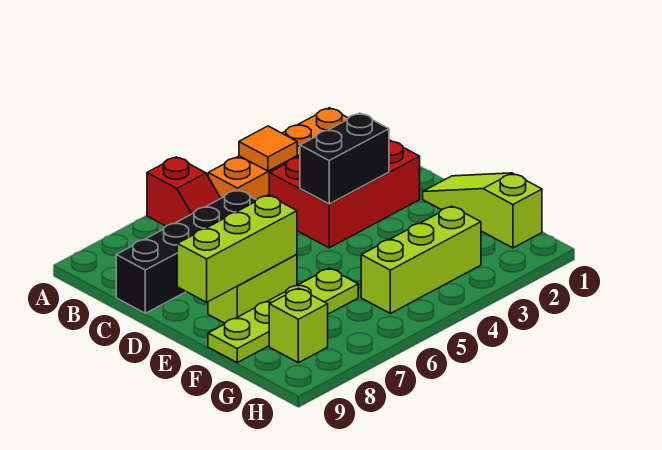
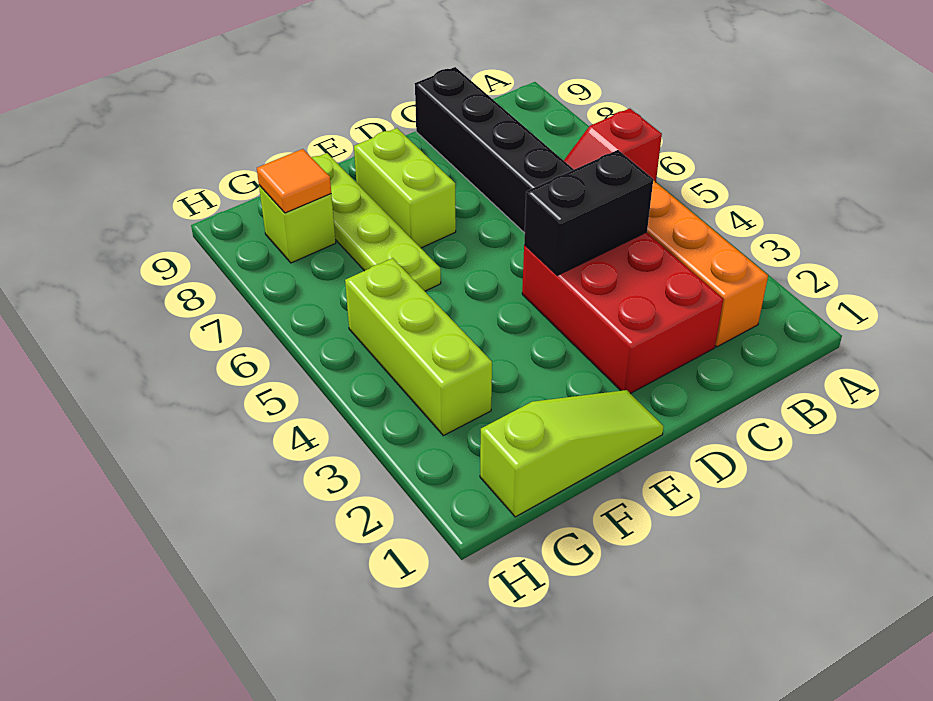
orange 1x1 tile [239,126,297,171] -> orange 1x1 tile moved to [257,149,331,213]
black 1x2 brick [300,113,389,204] -> black 1x2 brick turned to [524,150,653,275]
lime 1x3 brick [177,195,297,302] -> none

